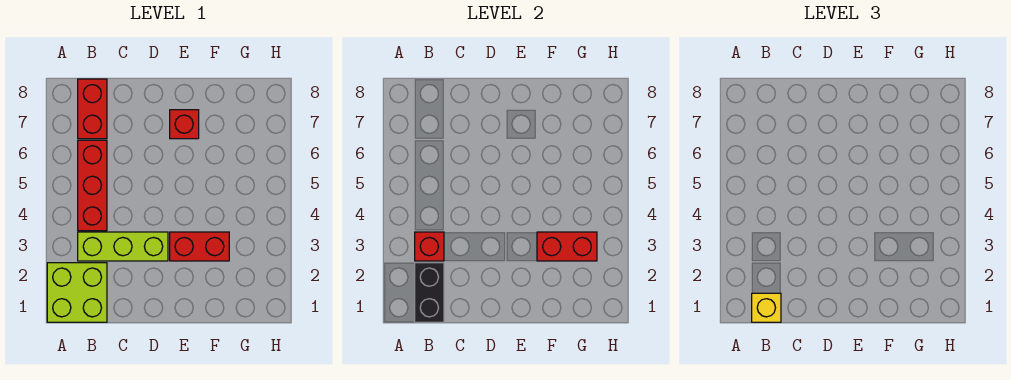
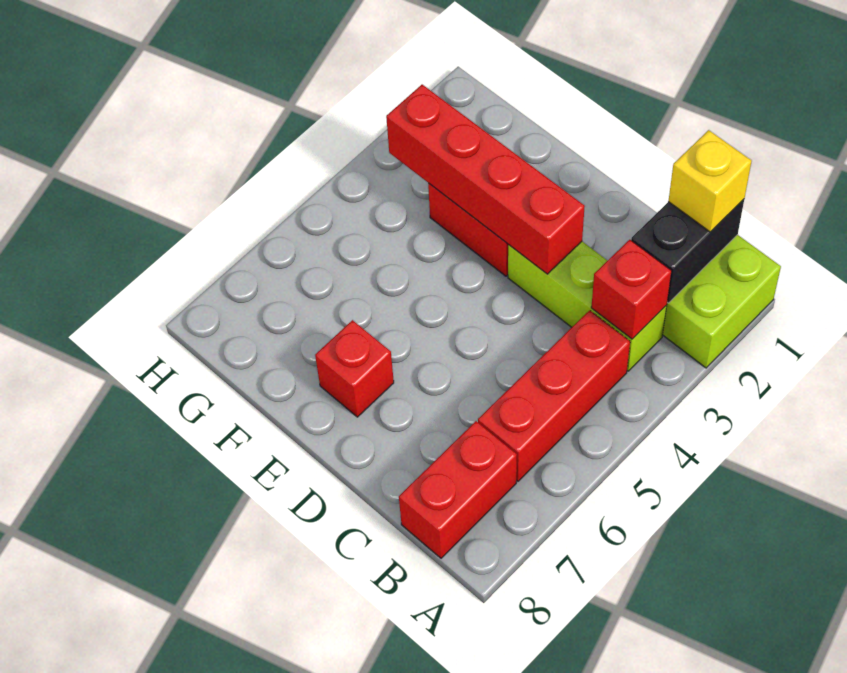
red 1x2 brick [537,232,597,261] -> red 1x4 brick [386,85,585,274]

